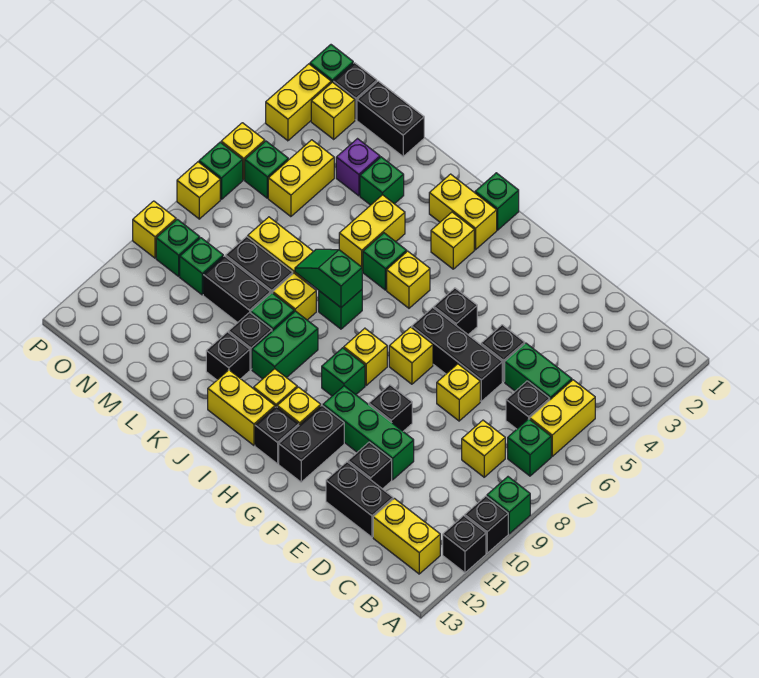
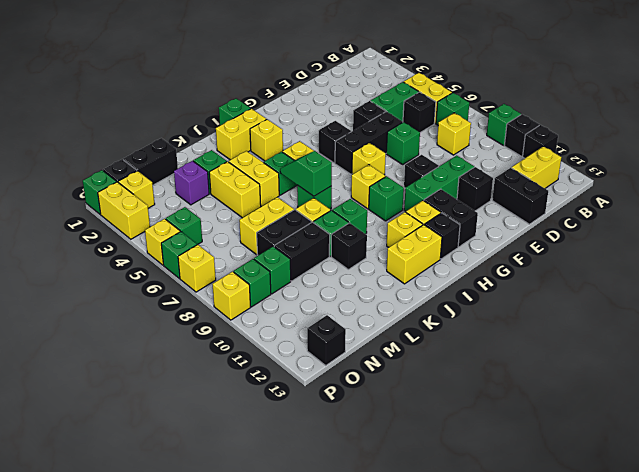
black 1x2 brick [326,462,393,537] -> black 1x2 brick turned to [492,168,548,224]
yellow 1x1 brick [437,364,480,421] -> green 1x1 brick [386,122,420,164]
green 1x2 slope [295,249,362,307] -> green 1x2 slope turned to [280,151,332,196]
green 1x2 brick [252,311,318,379] -> green 1x1 brick [332,199,367,234]
black 1x1 brick [206,332,250,380] -> black 1x1 brick moved to [307,315,346,365]
yellow 1x2 brick [268,140,334,217] -> yellow 1x2 brick moved to [209,162,261,218]

